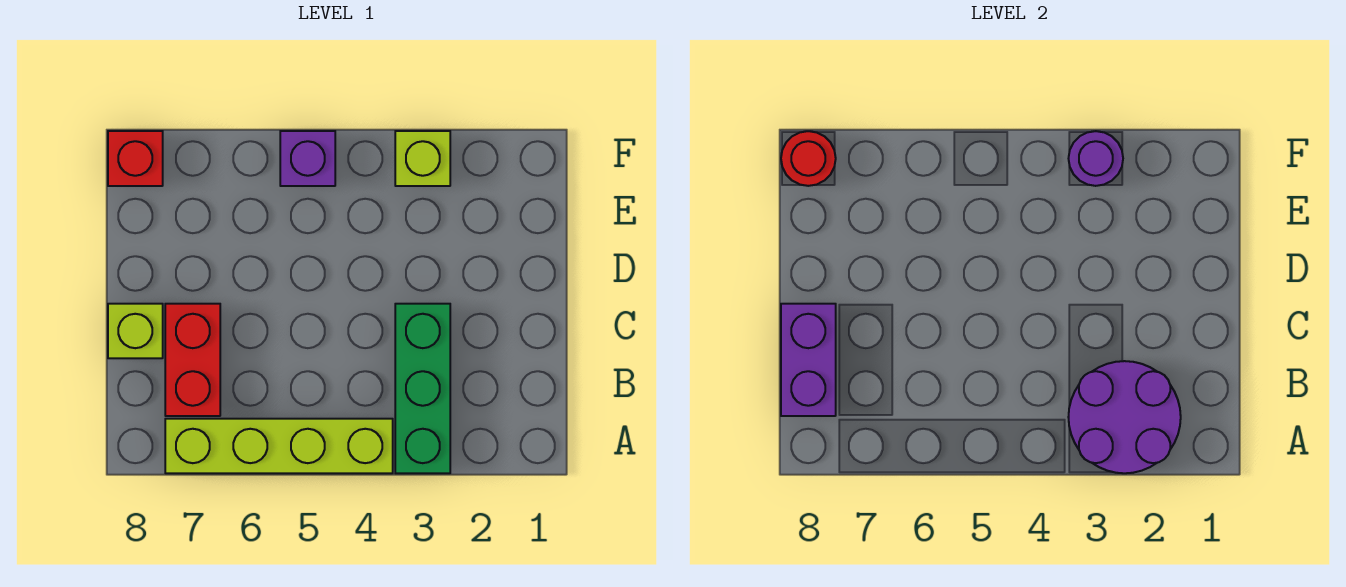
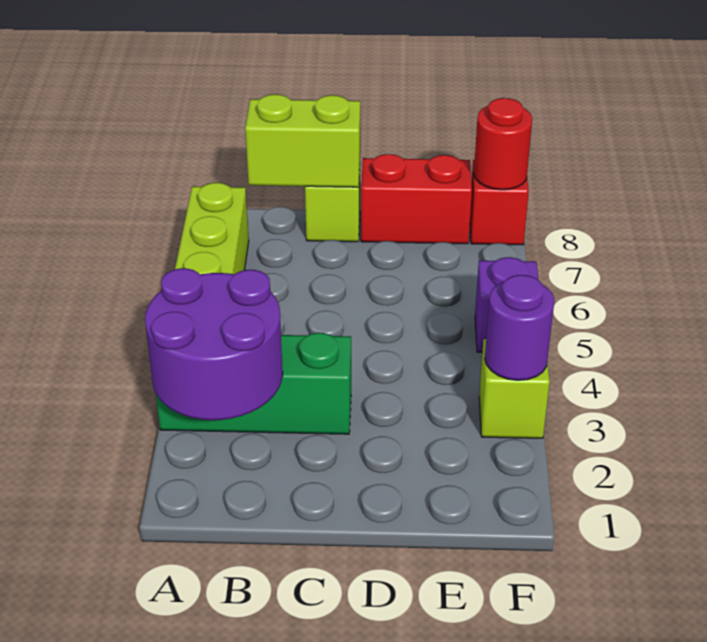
red 1x2 brick [165,304,220,416] -> red 1x2 brick moved to [361,154,472,244]
purple 1x2 brick [781,304,836,416] -> lime 1x2 brick [245,94,360,187]

